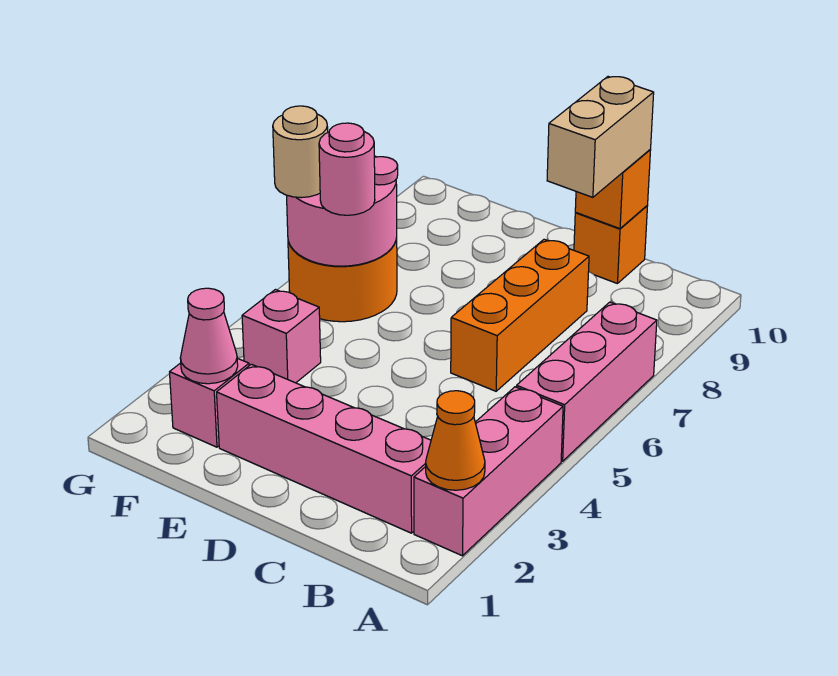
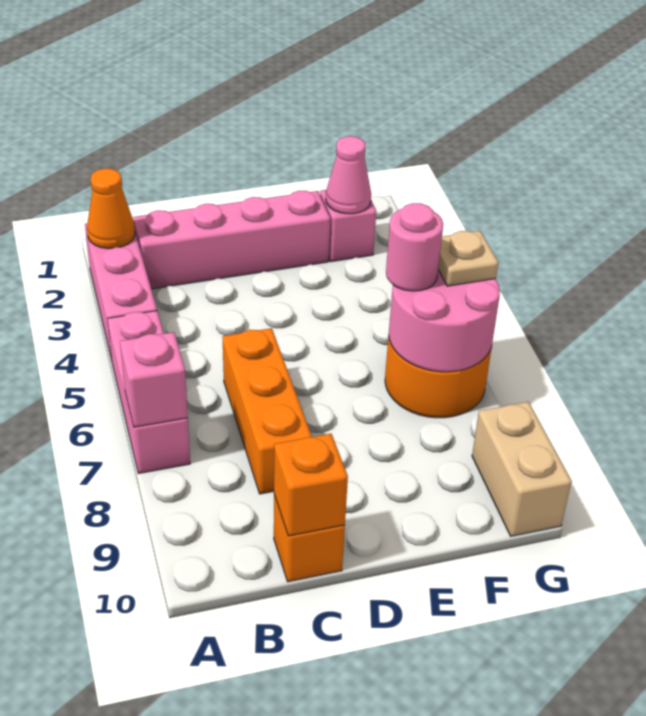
tan 1x2 brick [547,77,654,197] -> tan 1x2 brick moved to [472,402,572,536]
pink 1x1 brick [242,290,321,383] -> pink 1x1 brick moved to [120,332,188,427]
tan 1x1 round brick [273,106,328,198] -> tan 1x1 plate [438,231,498,286]

